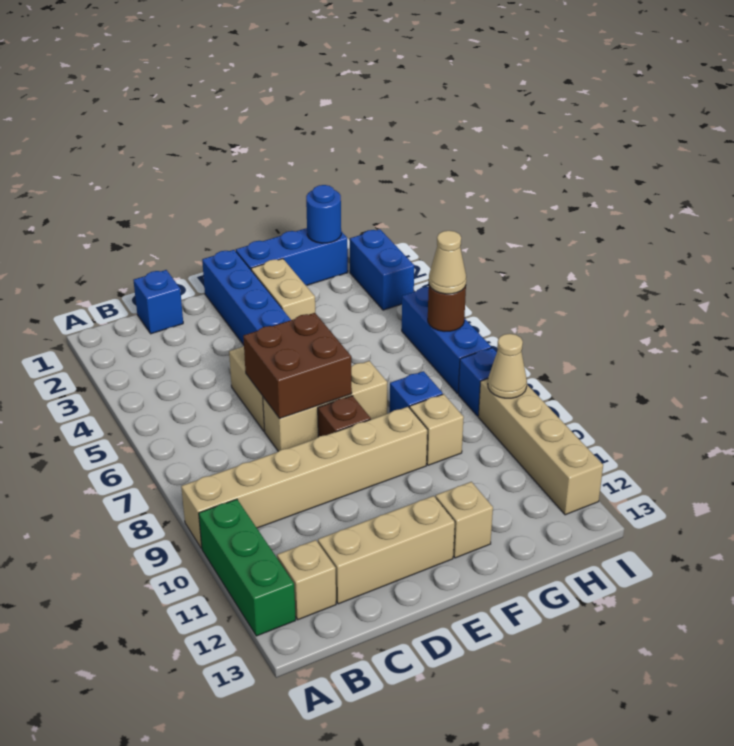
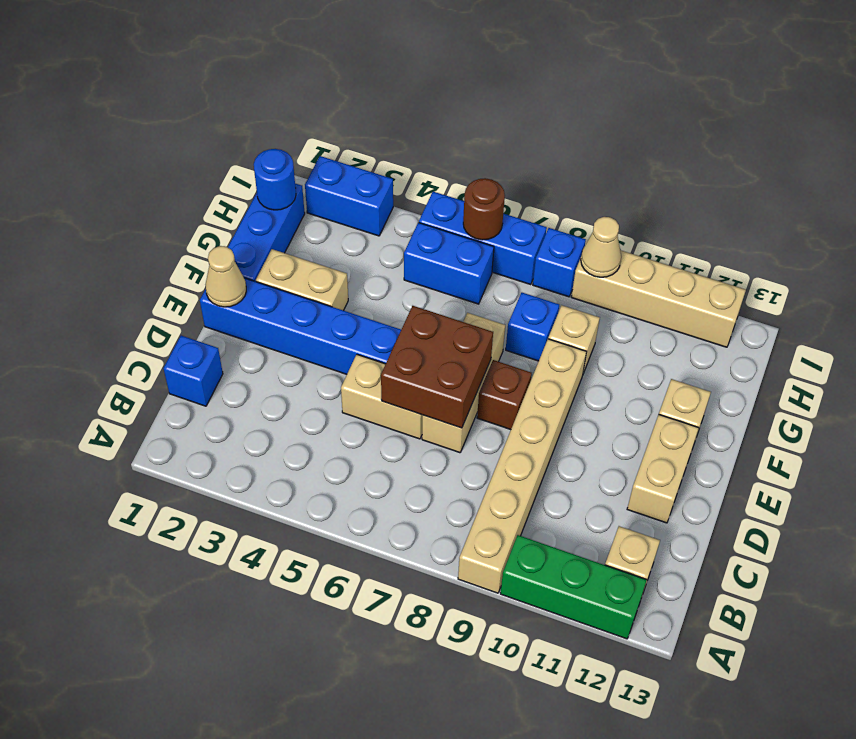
tan 1x3 brick [318,496,455,604] -> tan 1x2 brick [627,415,699,523]
none -> blue 1x2 brick [404,223,494,304]
tan 1x1 cone [429,231,466,294] -> tan 1x1 cone moved to [206,246,246,307]

